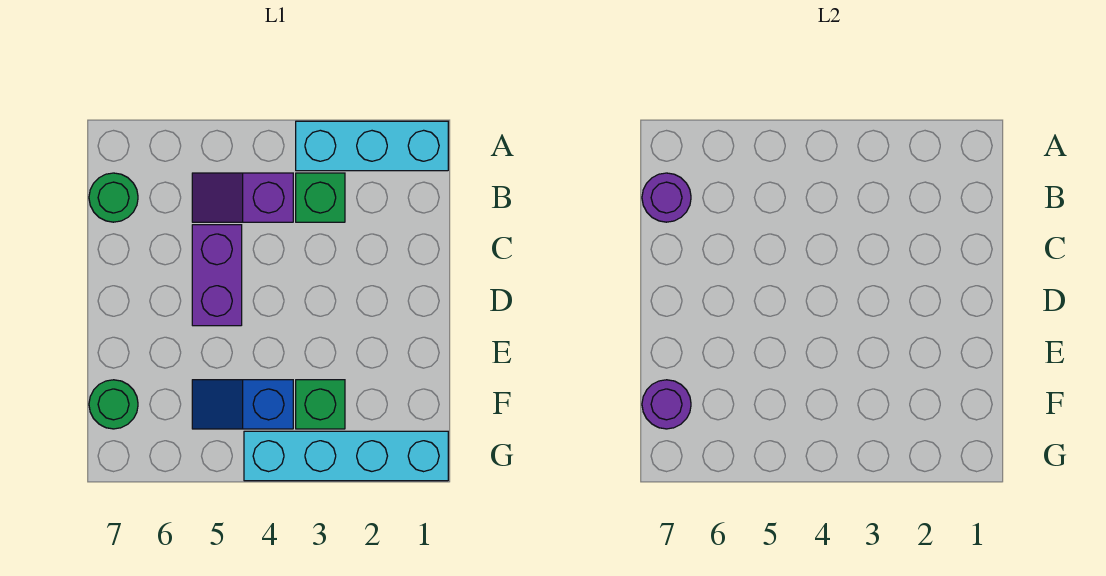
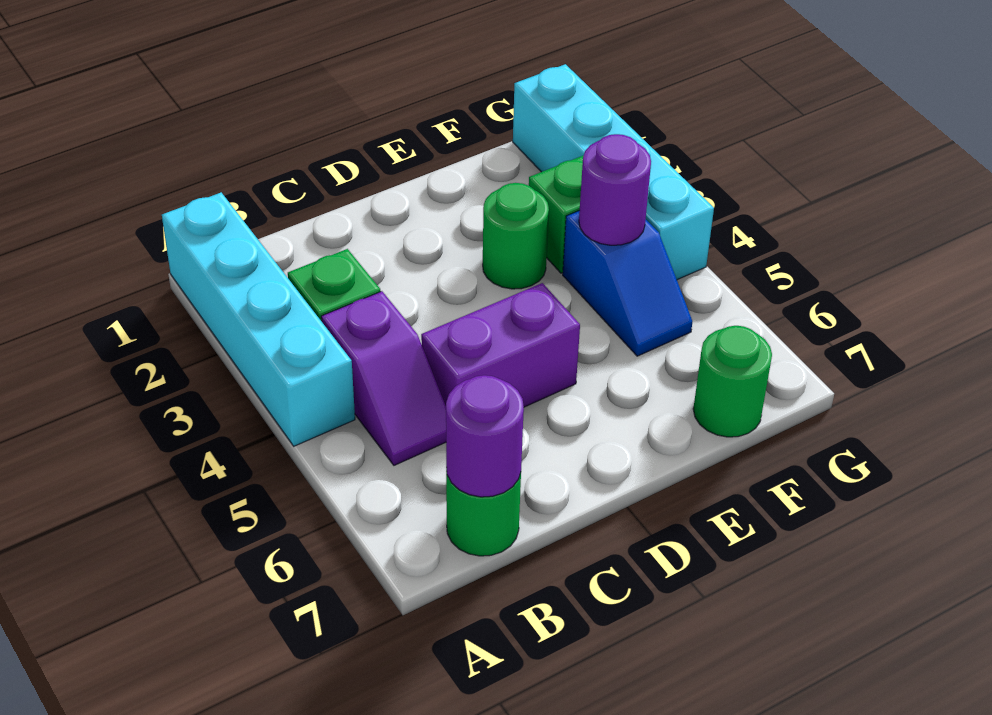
cyan 1x3 brick [296,121,448,171] -> cyan 1x4 brick [162,192,355,446]
none -> green 1x1 round brick [483,183,549,289]
purple 1x1 round brick [642,380,691,429] -> purple 1x1 round brick moved to [579,134,651,245]

